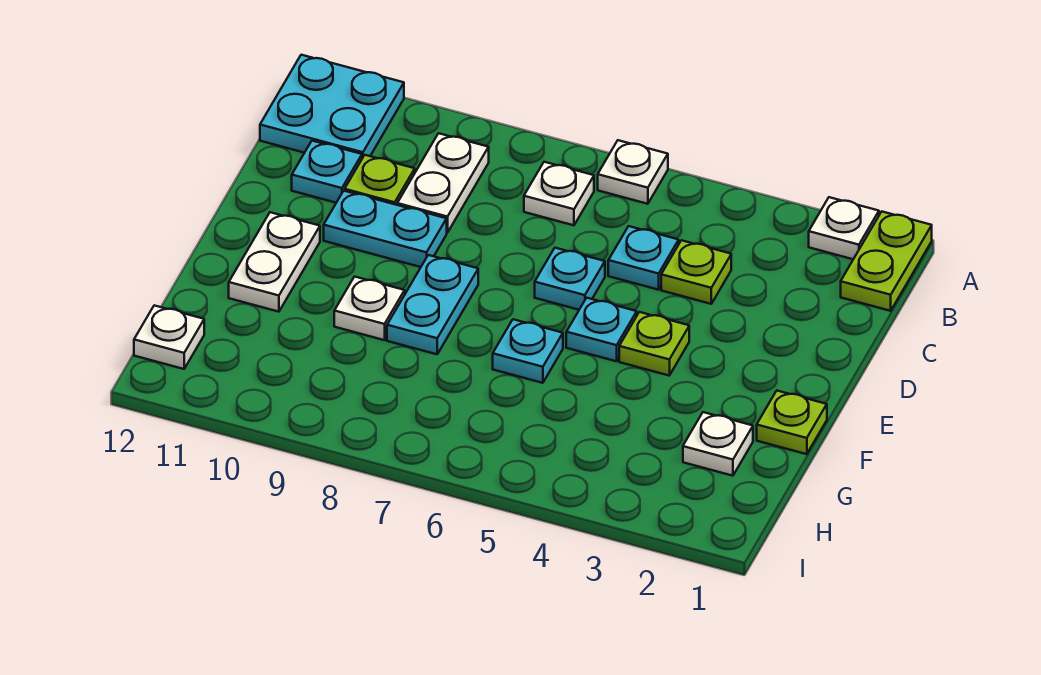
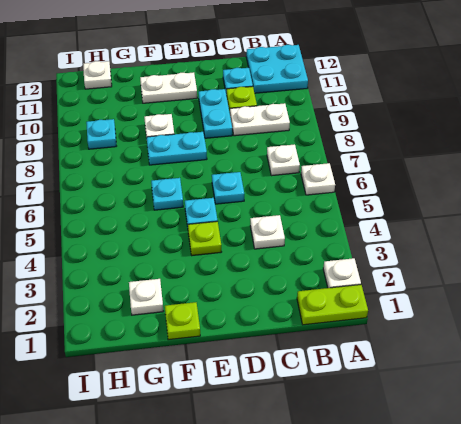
lime 1x1 plate [661,240,731,304] -> white 1x1 plate [250,215,285,249]
cyan 1x1 plate [608,226,679,290] -> cyan 1x1 plate moved to [86,119,116,149]

